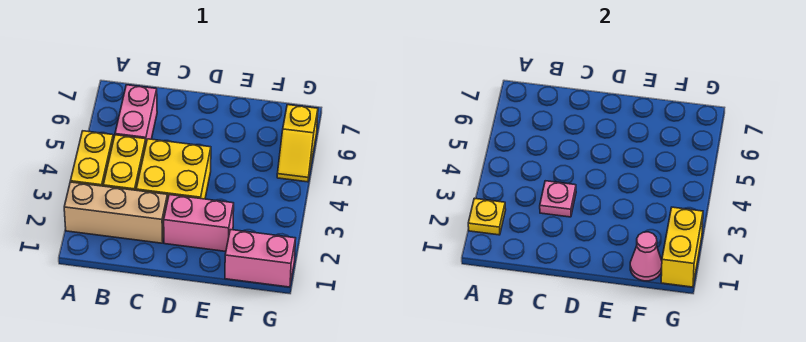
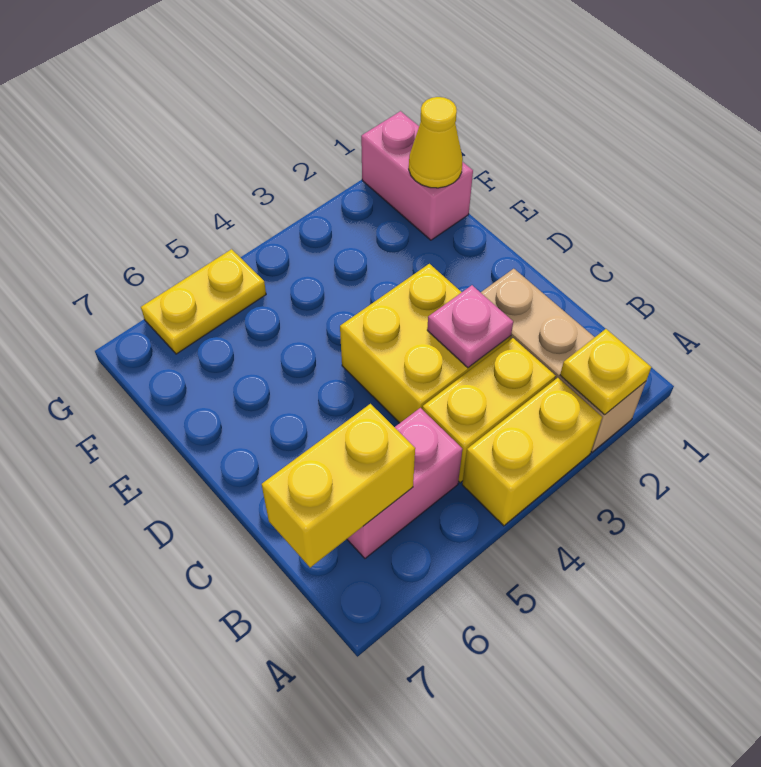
pink 1x2 brick [164,195,234,251] -> none
pink 1x1 cone [630,232,662,281] -> yellow 1x1 cone [409,97,463,188]
yellow 1x2 brick [661,207,703,287] -> yellow 1x2 brick moved to [262,404,415,568]
yellow 1x2 slope [277,105,318,182] -> yellow 1x2 plate [141,249,266,354]

